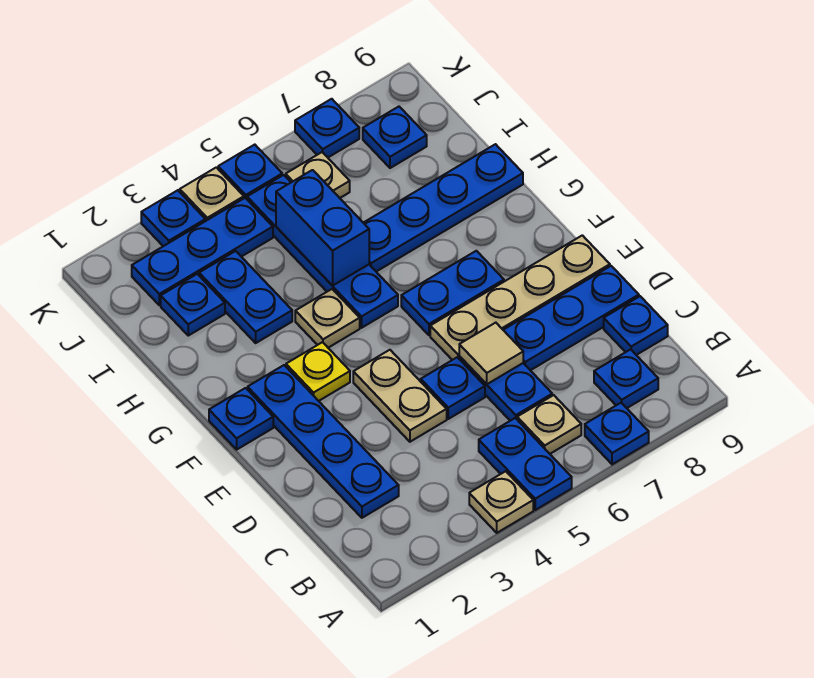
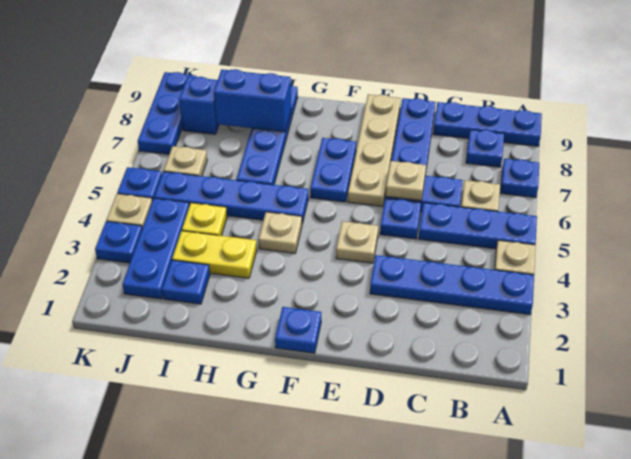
blue 1x2 plate [479,418,572,510] -> blue 1x3 plate [418,203,537,249]
blue 1x4 plate [248,365,399,518] -> blue 1x4 plate moved to [370,255,534,315]
blue 1x1 plate [604,296,668,355] -> blue 1x3 plate [433,102,542,146]
tan 1x2 plate [353,350,447,442] -> tan 1x1 plate [336,221,378,263]
tan 1x1 tile [459,323,523,384] -> tan 1x1 plate [386,161,426,201]
yellow 1x1 plate [286,342,350,401] -> yellow 1x1 plate moved to [182,203,227,236]
blue 1x2 plate [199,251,292,343] -> yellow 1x2 plate [172,231,257,278]
blue 1x2 brick [276,170,369,286] -> blue 1x2 brick moved to [214,69,291,132]
blue 1x1 plate [363,107,427,168] -> blue 1x1 brick [179,77,219,134]
blue 1x1 plate [295,99,359,157] -> blue 1x3 plate [138,72,196,154]

